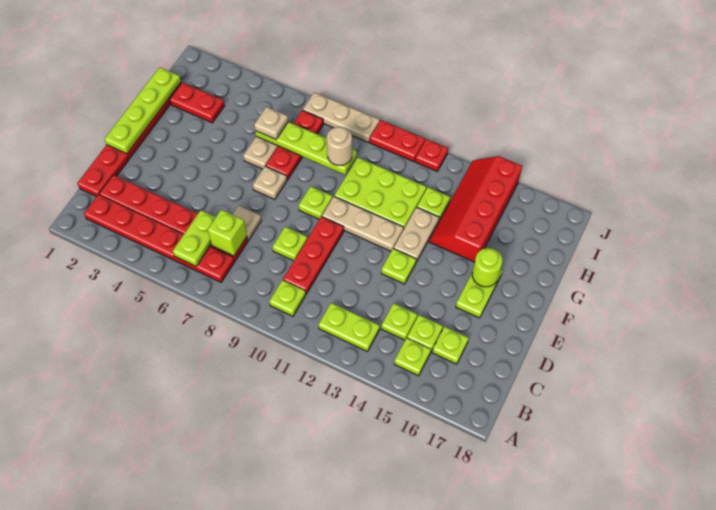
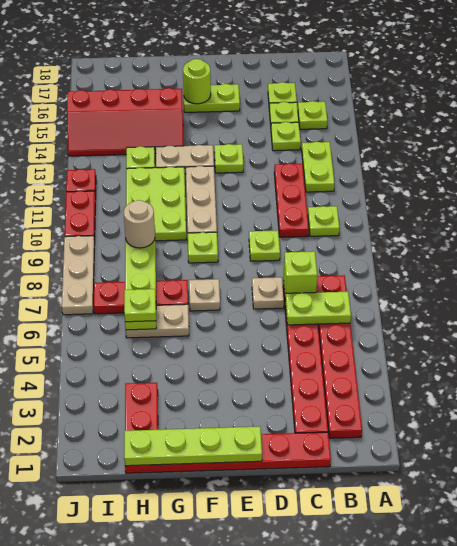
red 1x3 plate [283,217,344,294] -> red 1x3 plate turned to [274,163,309,237]
tan 1x1 plate [254,107,288,139] -> lime 1x1 plate [124,289,156,322]

